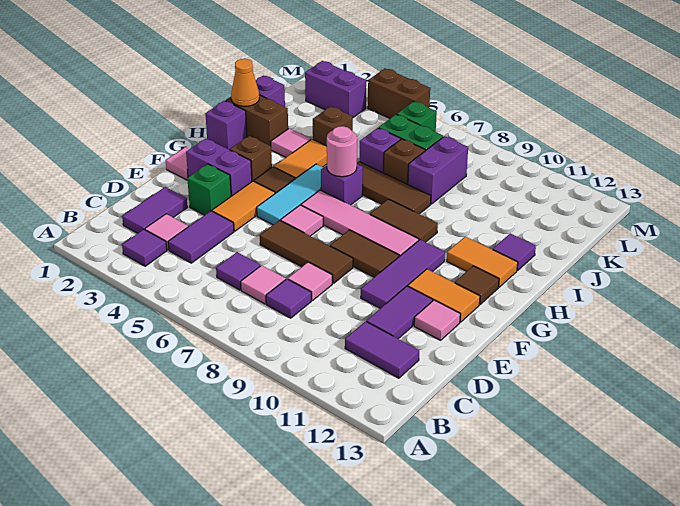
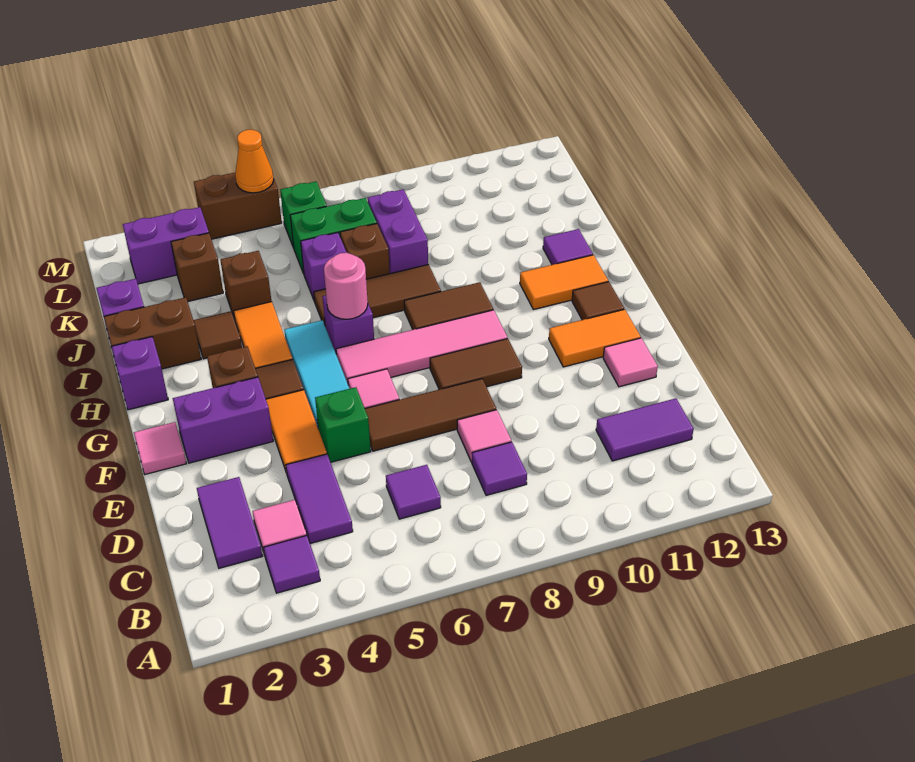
pink 1x1 tile [241,265,286,304] -> none
purple 1x2 tile [366,286,433,339] -> none
green 1x1 brick [187,164,231,215] -> green 1x1 brick moved to [315,387,371,462]
purple 1x3 tile [361,240,445,308] -> none
orange 1x1 cone [231,59,259,107] -> orange 1x1 cone moved to [235,130,274,193]
pink 1x1 tile [271,128,311,157] -> brown 1x1 tile [194,311,242,359]
none -> brown 1x1 brick [171,233,223,301]

